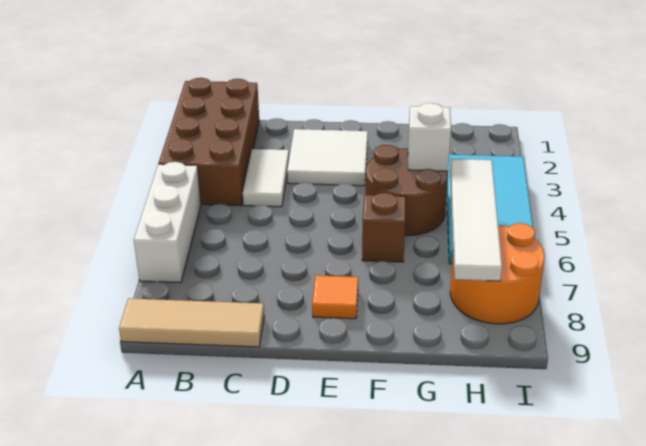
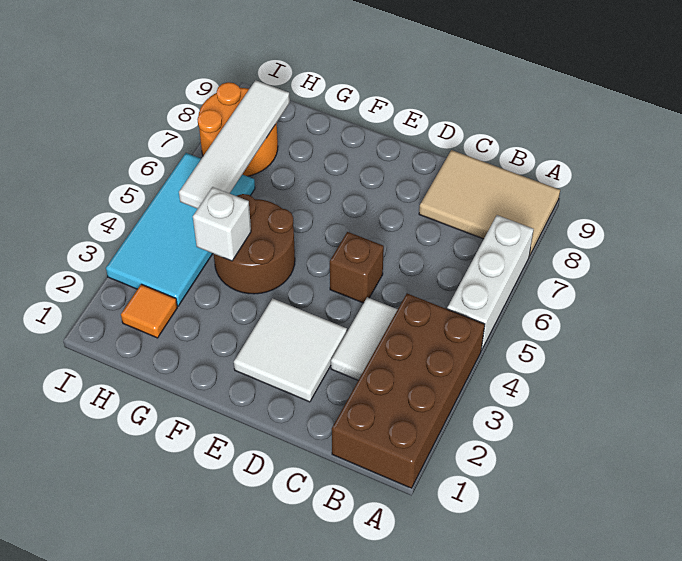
tan 1x3 tile [119,298,264,347] -> tan 2x3 tile [419,150,560,256]
orange 1x1 tile [312,275,358,319] -> orange 1x1 tile moved to [121,284,177,338]
brown 1x1 brick [362,193,406,262] -> brown 1x1 brick moved to [330,232,384,303]

